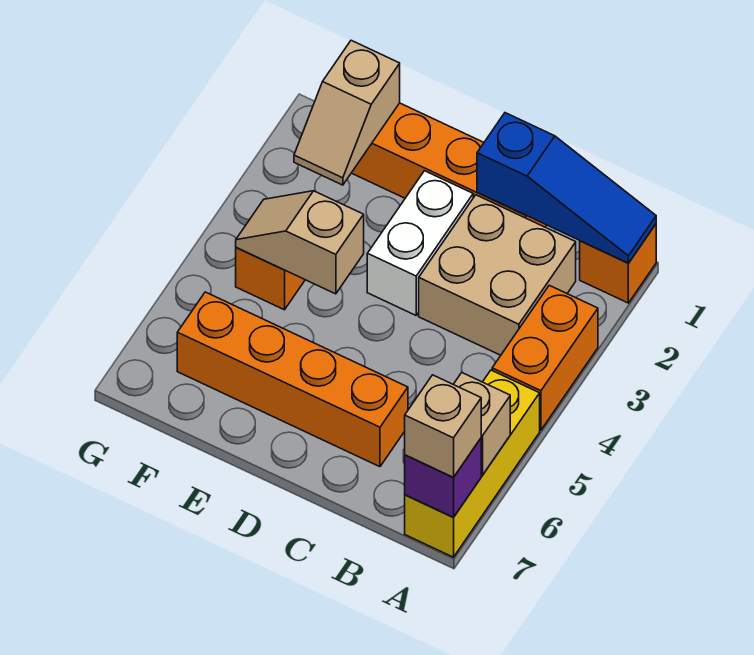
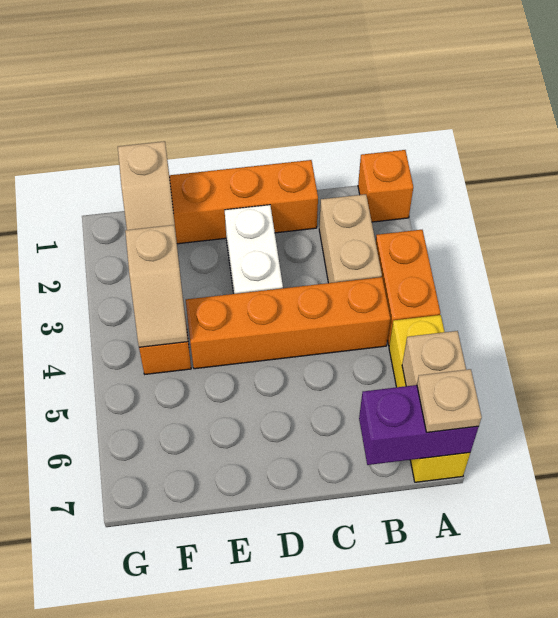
blue 1x3 slope [477,113,656,263] -> none
purple 1x1 brick [405,439,481,517] -> purple 1x2 brick [359,385,479,465]
tan 1x1 brick [405,375,481,477] -> tan 1x1 plate [417,369,482,432]
tan 2x2 brick [419,195,576,355] -> tan 1x2 brick [319,194,382,283]
orange 1x4 brick [177,292,408,467] -> orange 1x4 brick moved to [186,277,390,369]
tan 1x2 slope [236,191,364,294] -> tan 1x2 slope turned to [125,225,188,347]

